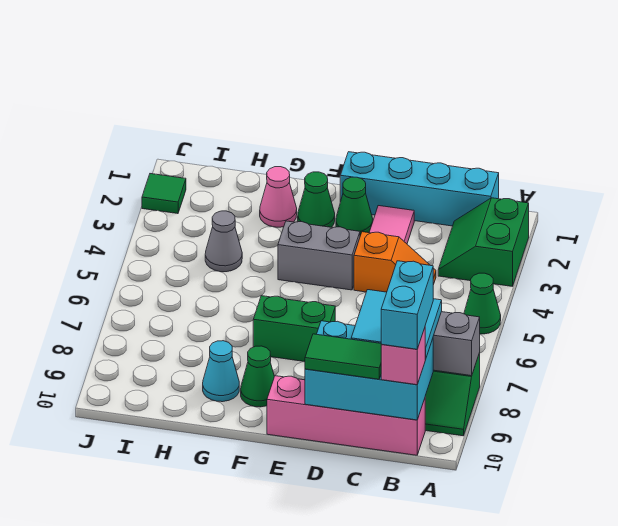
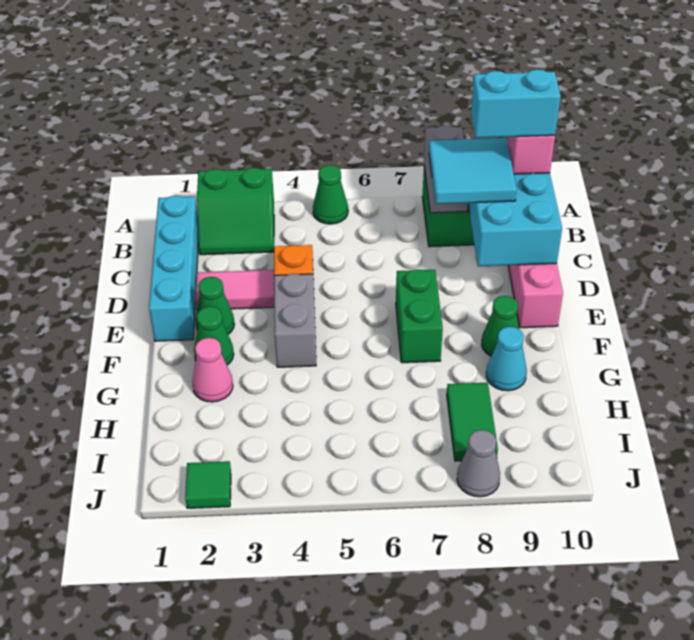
green 1x2 tile [305,334,382,379] -> green 1x2 tile moved to [447,383,498,461]
grey 1x1 cone [205,211,242,272] -> grey 1x1 cone moved to [457,430,500,497]

